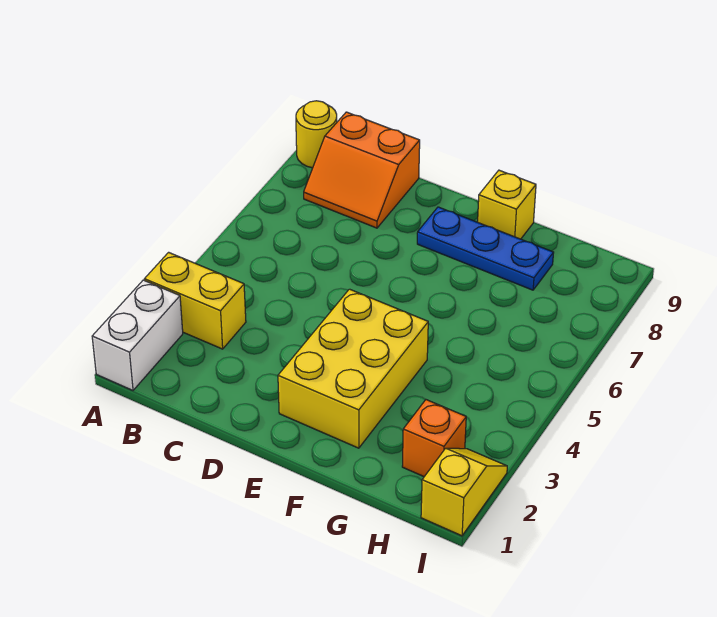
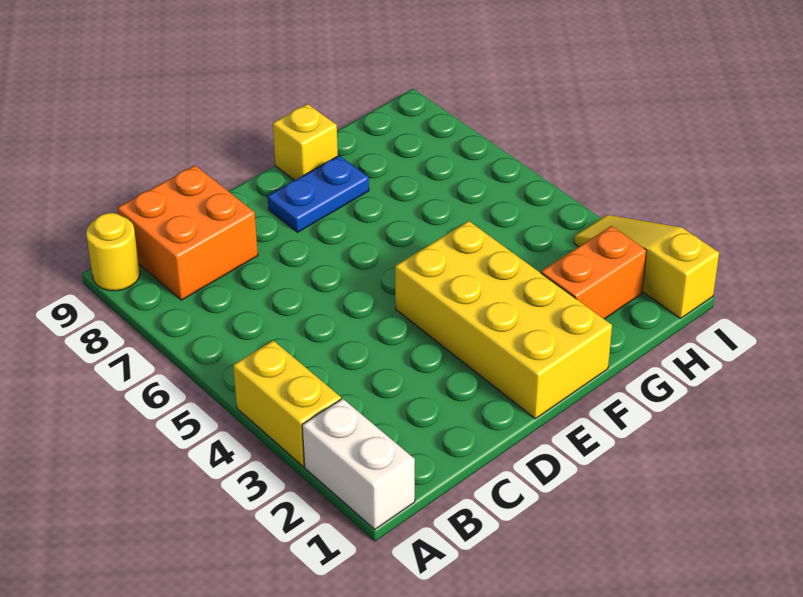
yellow 1x2 brick [144,252,246,349] -> yellow 1x2 brick turned to [233,341,341,466]
orange 2x2 slope [304,112,420,228] -> orange 2x2 brick [118,165,258,300]
yellow 2x3 brick [278,289,428,448] -> yellow 2x4 brick [395,221,612,419]
blue 1x3 plate [417,207,554,290] -> blue 1x2 plate [268,156,369,232]
orange 1x1 brick [402,400,466,477] -> orange 1x2 brick [541,226,647,319]
yellow 1x2 slope [421,448,507,536] -> yellow 1x3 slope [574,215,719,319]

